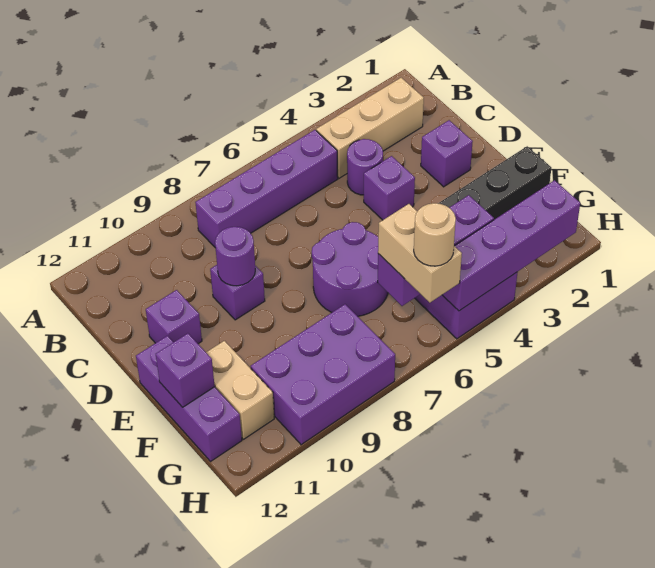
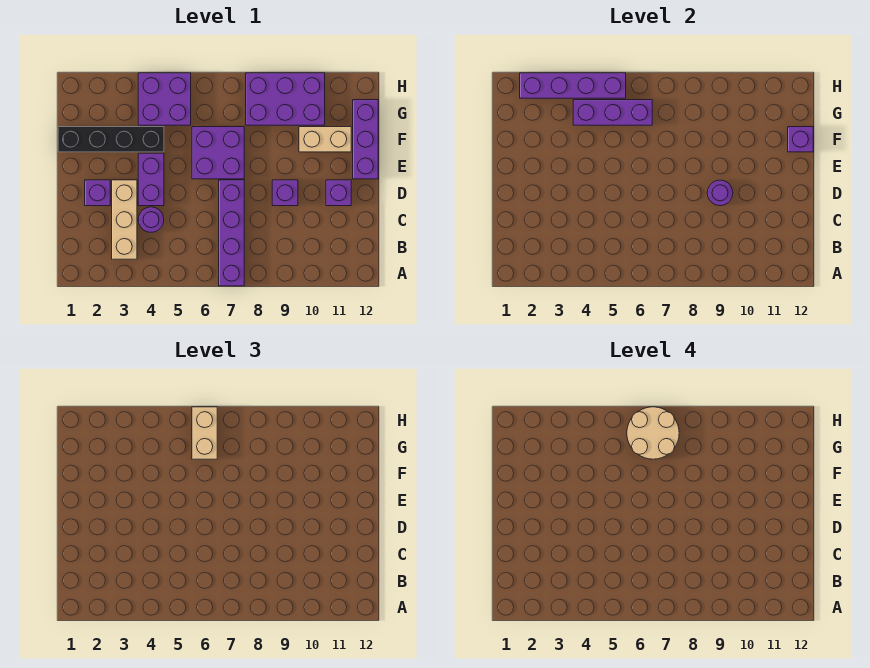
tan 1x3 brick [316,78,424,178] -> tan 1x3 brick turned to [112,180,137,259]
purple 1x4 brick [195,130,338,247] -> purple 1x4 brick turned to [219,180,244,286]
purple 1x1 brick [364,156,415,220] -> purple 1x2 brick [138,153,164,206]
purple 2x2 round brick [312,222,388,316] -> purple 2x2 brick [192,127,244,179]
tan 1x2 brick [206,341,274,439] -> tan 1x2 brick turned to [299,127,351,152]
tan 1x1 round brick [414,203,456,266] -> tan 2x2 round brick [627,407,679,459]

